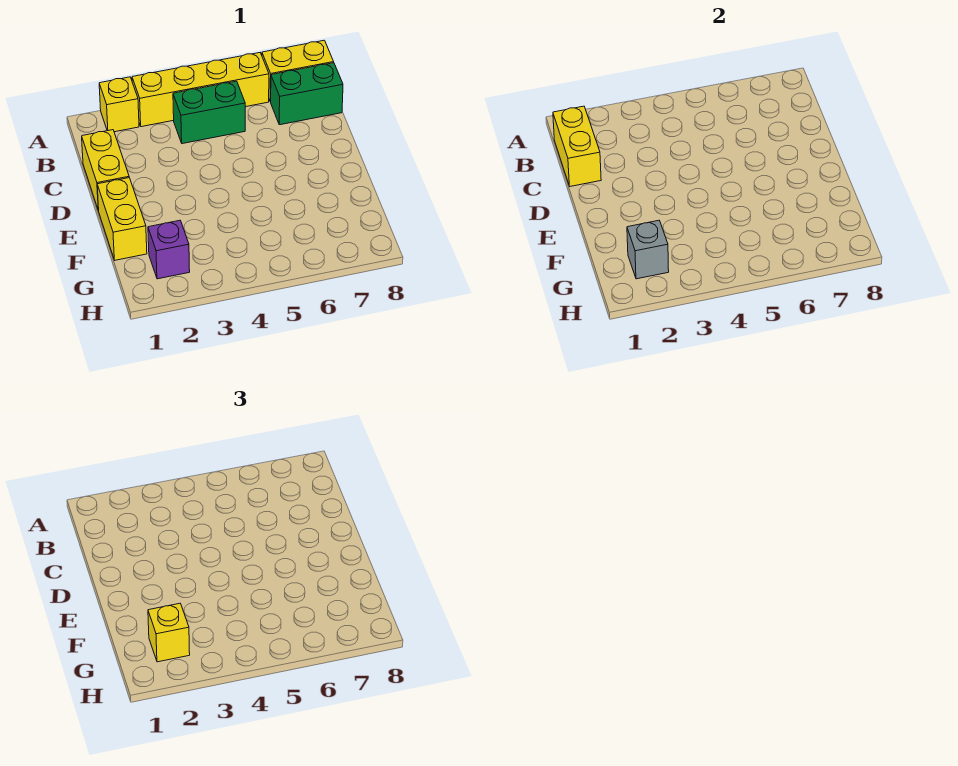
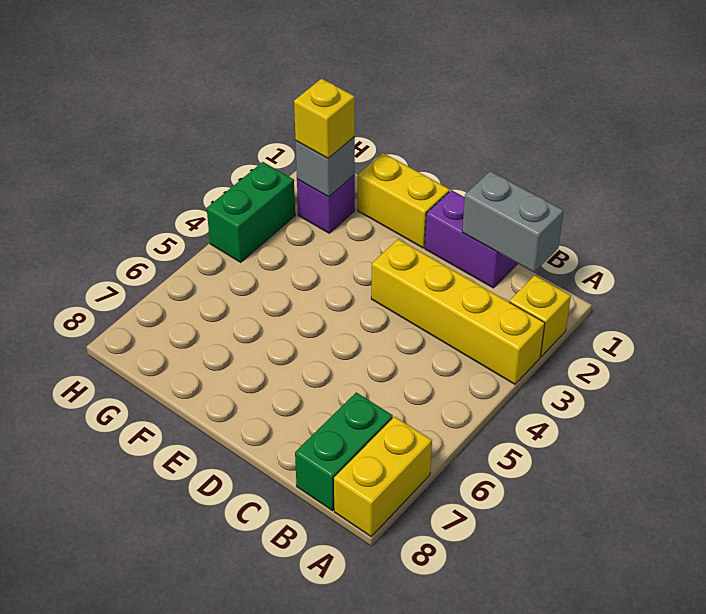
yellow 1x4 brick [132,53,269,127] -> yellow 1x4 brick turned to [371,239,545,384]
yellow 1x2 brick [553,106,601,186] -> grey 1x2 brick [462,171,564,272]
green 1x2 brick [173,81,245,144] -> green 1x2 brick moved to [207,162,295,262]
yellow 1x2 brick [82,130,129,211] -> purple 1x2 brick [425,190,517,288]

